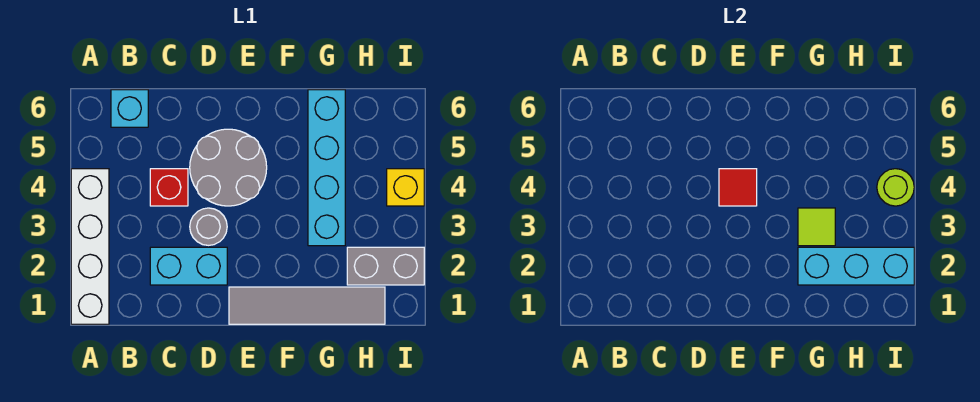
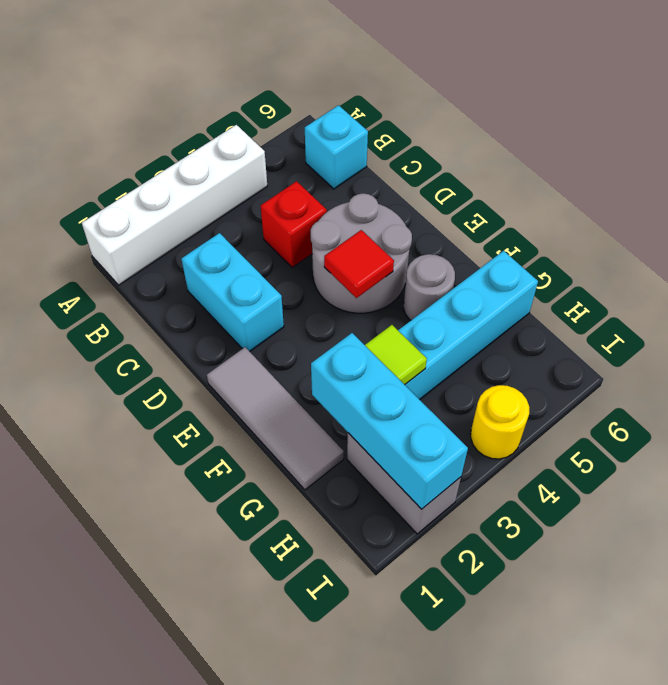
grey 1x1 round brick [190,208,227,245] -> grey 1x1 round brick moved to [404,254,455,320]
grey 1x4 tile [229,287,385,324] -> grey 1x3 tile [207,347,344,490]
yellow 1x1 brick [387,169,424,206] -> yellow 1x1 round brick [471,385,529,459]
lime 1x1 round brick [877,169,914,206] -> none

